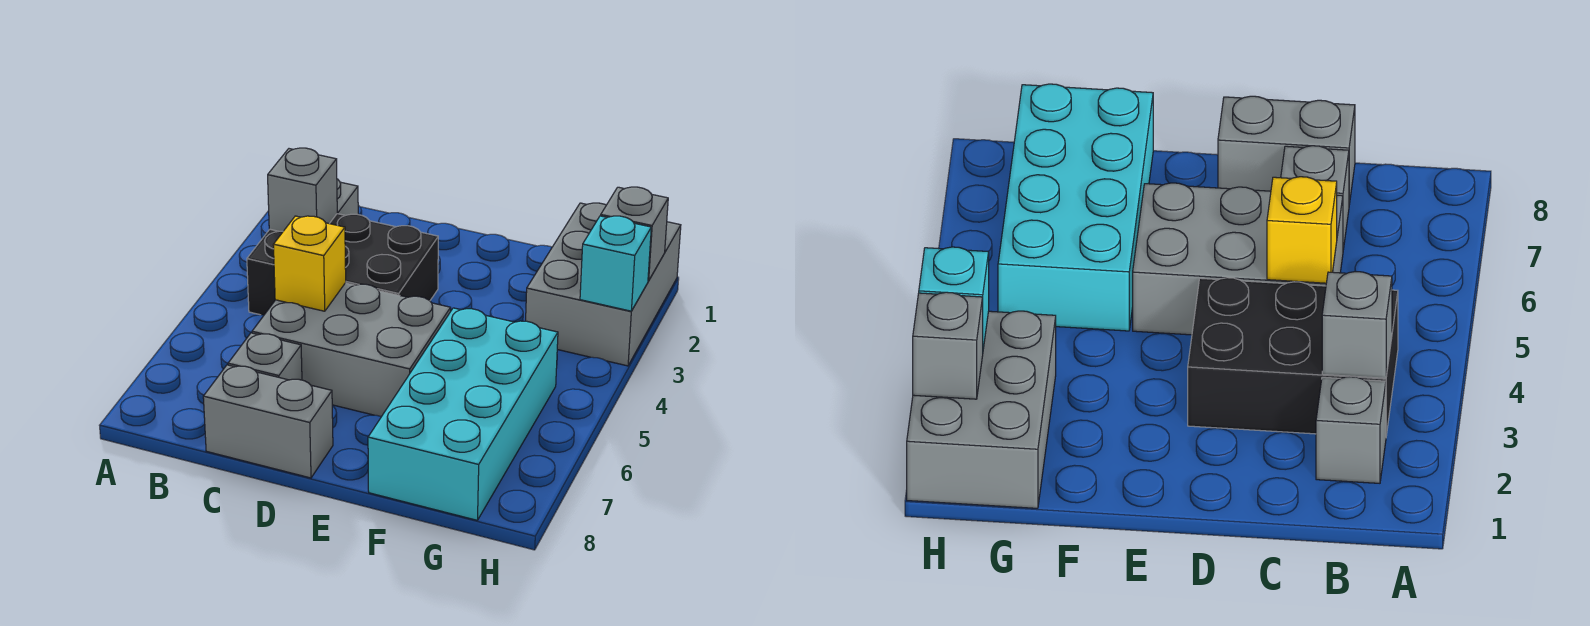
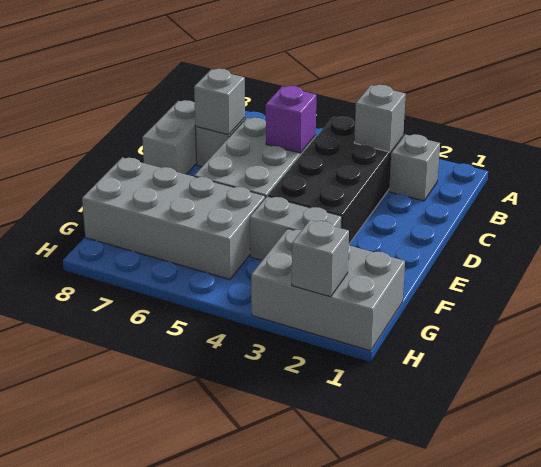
black 2x3 brick [247,214,438,315] -> black 2x4 brick [268,117,403,244]
yellow 1x1 brick [273,216,346,311] -> purple 1x1 brick [266,86,316,153]
none -> grey 1x1 brick [194,69,245,135]
none -> grey 1x2 brick [250,196,342,260]
cyan 2x4 brick [368,308,558,520] -> grey 2x4 brick [82,157,265,279]
cyan 1x1 brick [580,216,651,311] -> none

